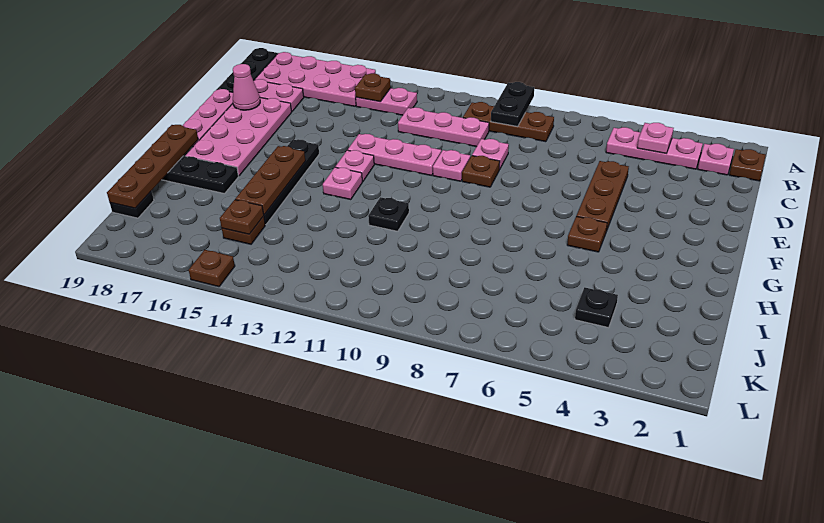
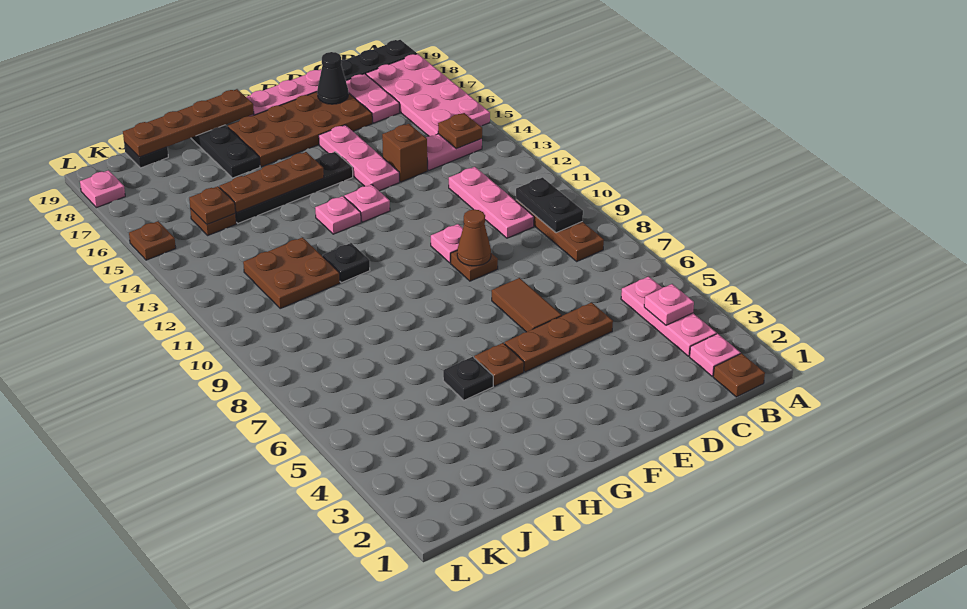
black 1x2 plate [491,82,534,127] -> black 1x2 plate turned to [516,177,583,233]
pink 1x2 plate [356,88,417,115] -> pink 1x2 plate turned to [426,134,482,170]
pink 1x1 plate [472,139,509,169] -> pink 1x1 plate moved to [80,170,125,208]
none -> brown 1x1 brick [382,124,427,182]
pink 2x4 plate [186,98,292,176] -> brown 2x4 plate [228,92,372,167]
pink 1x1 cone [233,64,260,110] -> black 1x1 cone [317,52,348,104]
none -> brown 1x2 tile [492,278,562,332]
none -> brown 1x1 cone [457,210,491,266]
pink 1x3 plate [348,134,441,176] -> pink 1x3 plate moved to [319,125,399,191]
none -> brown 2x2 plate [243,237,340,308]
black 1x1 plate [575,287,618,328] -> black 1x1 plate moved to [443,357,493,400]

